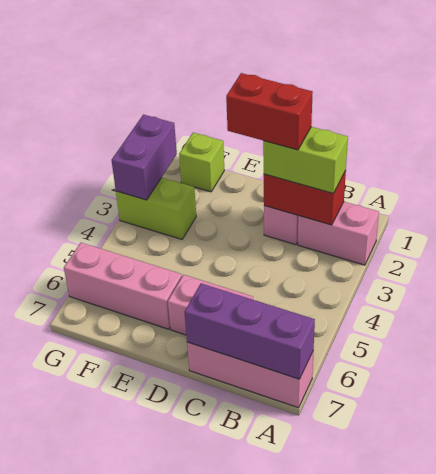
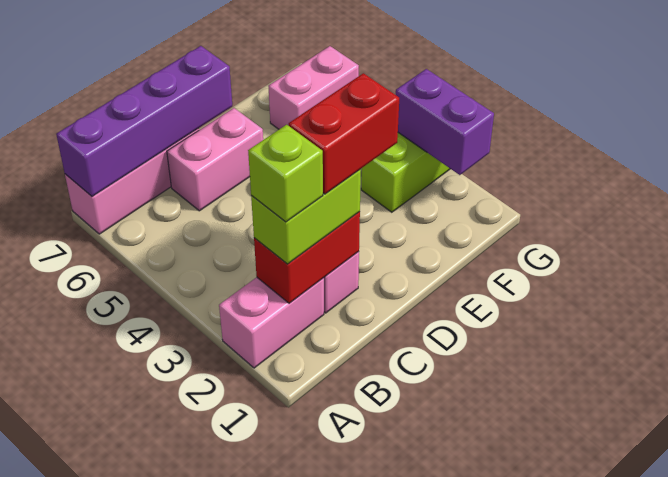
purple 1x3 brick [184,283,315,379] -> purple 1x4 brick [56,46,232,196]
pink 1x3 brick [64,243,182,329] -> pink 1x2 brick [268,46,359,129]
lime 1x1 brick [179,133,224,192] -> lime 1x1 brick moved to [248,125,323,222]

